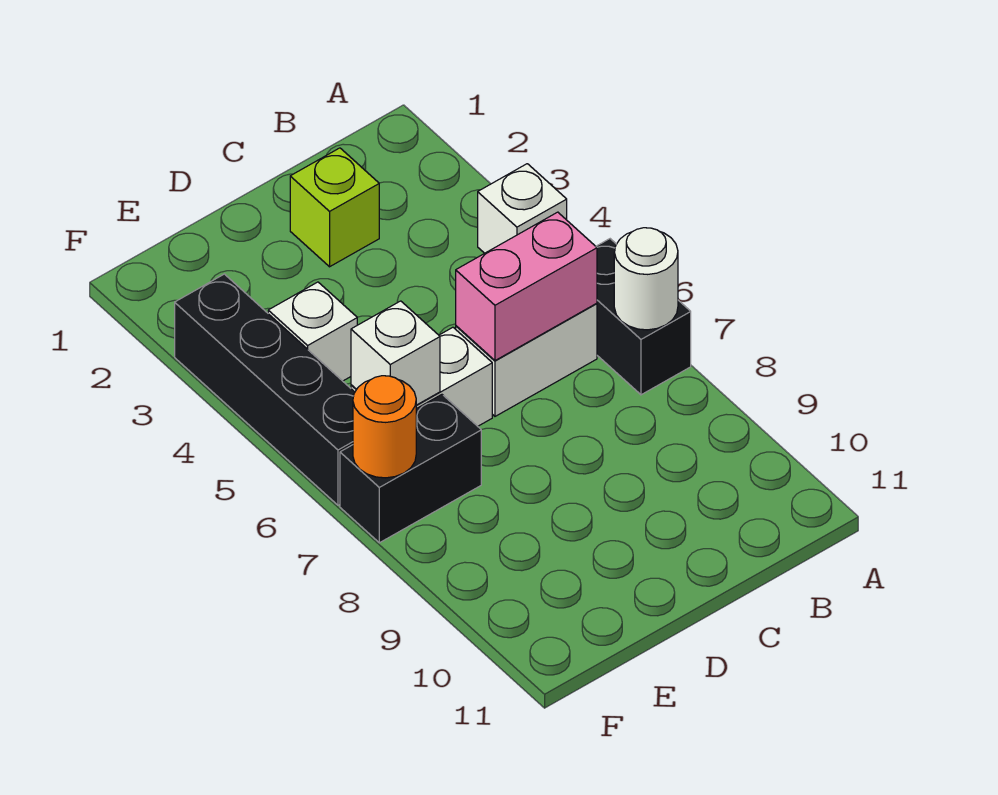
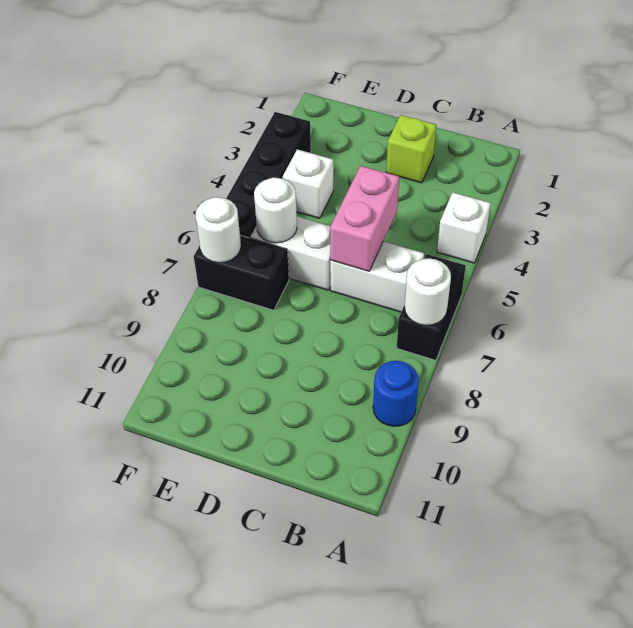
none -> blue 1x1 round brick [373,361,419,426]
pink 1x2 brick [456,212,597,361] -> pink 1x2 brick turned to [330,166,399,271]
white 1x1 brick [351,301,440,405] -> white 1x1 round brick [254,178,297,243]
orange 1x1 round brick [353,376,416,478] -> white 1x1 round brick [196,197,241,263]

